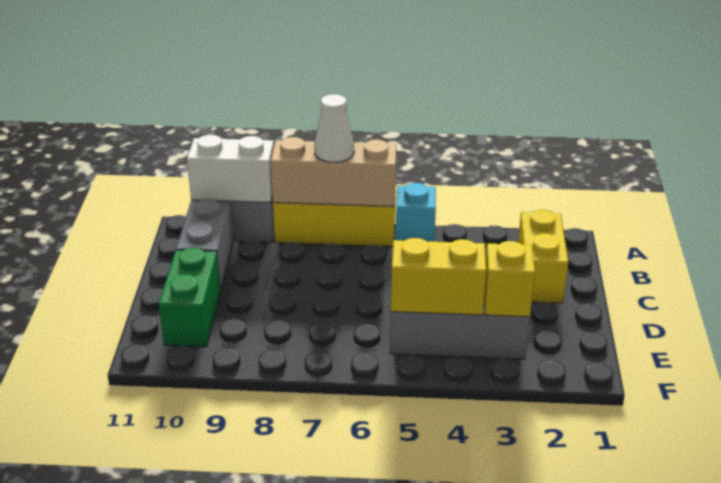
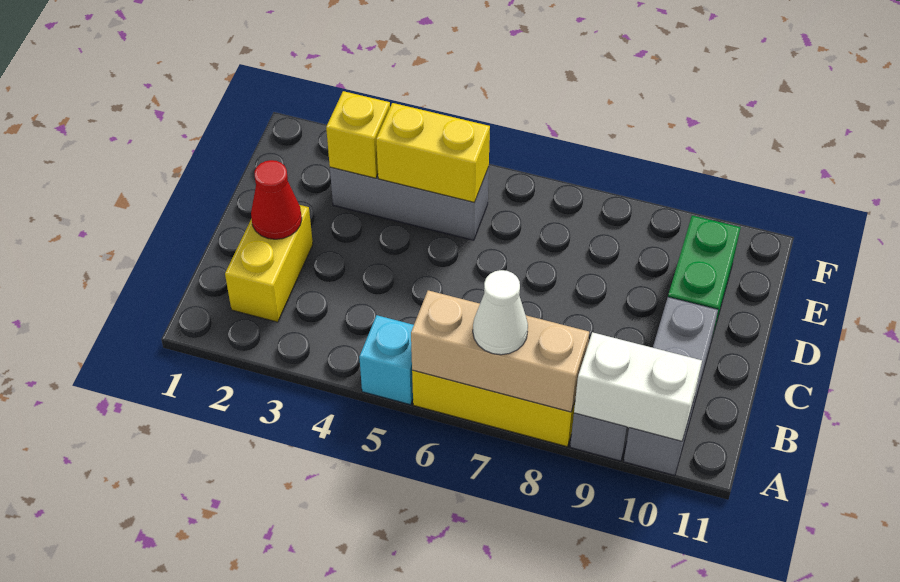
none -> red 1x1 cone [251,160,302,239]

